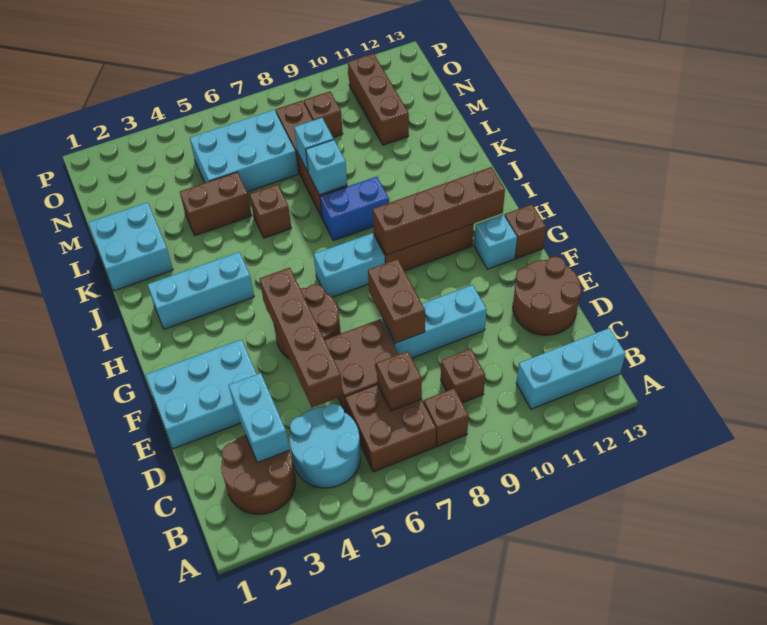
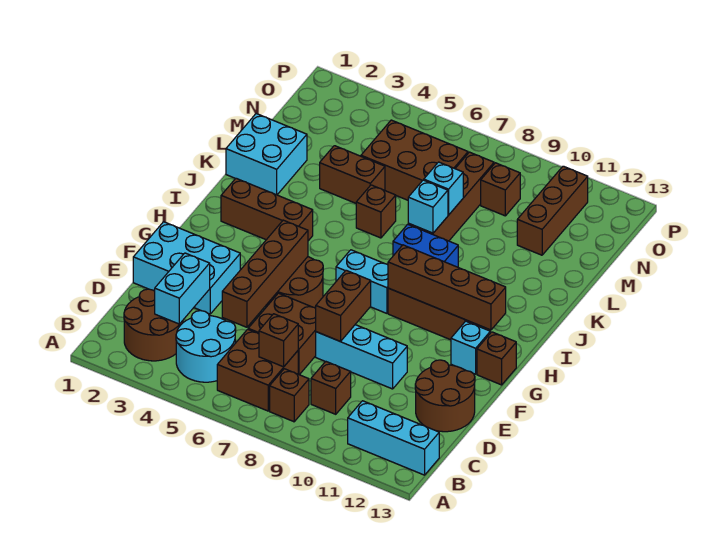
cyan 1x3 brick [148,252,254,329] -> brown 1x3 brick [221,178,313,241]
cyan 2x3 brick [190,110,298,192] -> brown 2x3 brick [361,120,468,200]

